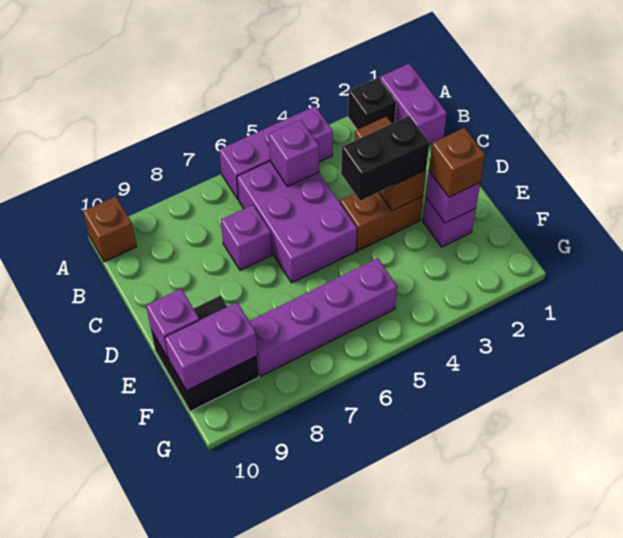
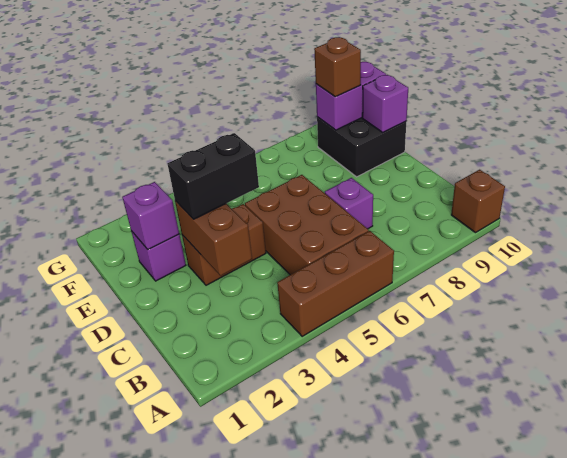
purple 1x2 brick [380,63,447,145] -> none
black 1x1 brick [348,77,396,130] -> none
purple 1x3 brick [219,106,333,200] -> brown 1x3 brick [277,231,394,336]
purple 2x3 brick [237,161,357,283] -> brown 2x3 brick [245,175,369,275]
purple 1x1 brick [269,120,319,186] -> none
brown 1x1 brick [429,128,485,197] -> brown 1x1 brick moved to [314,37,361,97]
purple 1x4 brick [249,258,397,376] -> none

